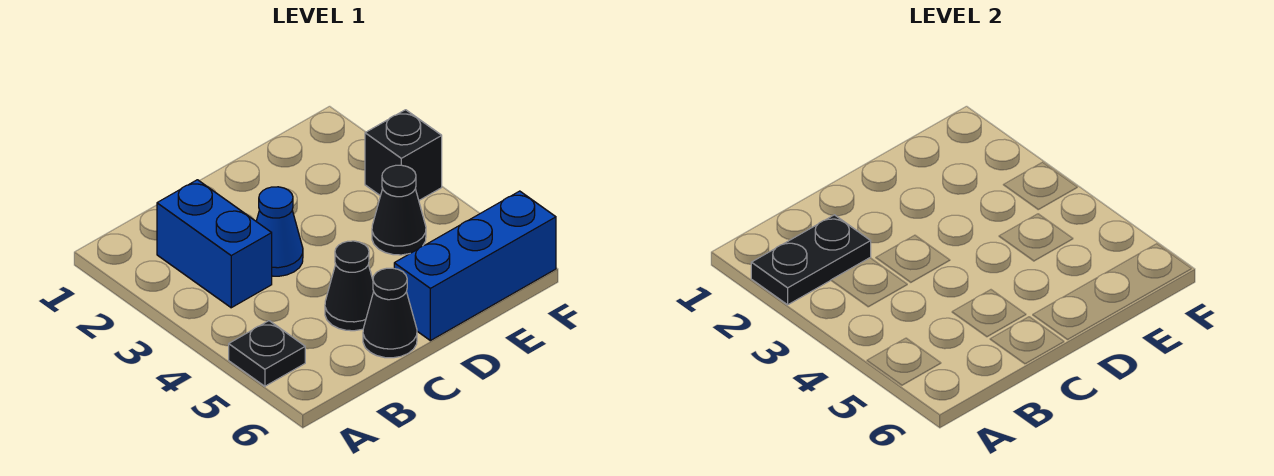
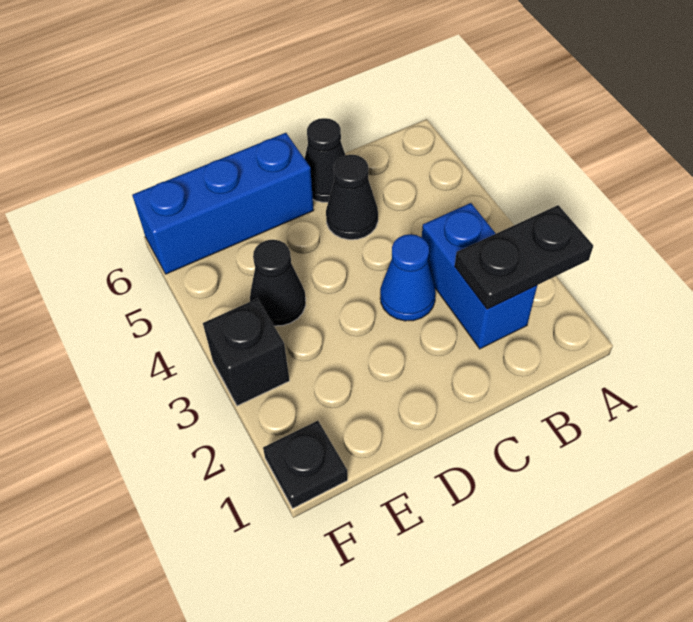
black 1x1 plate [229,321,305,386] -> black 1x1 plate moved to [263,421,348,508]

